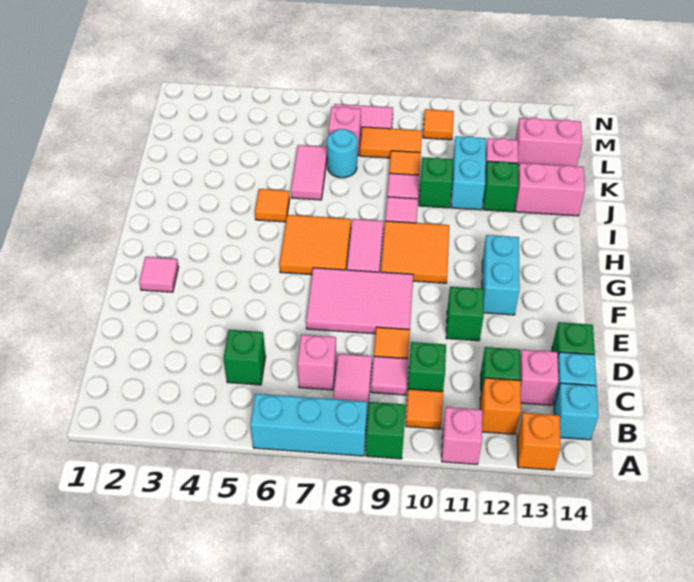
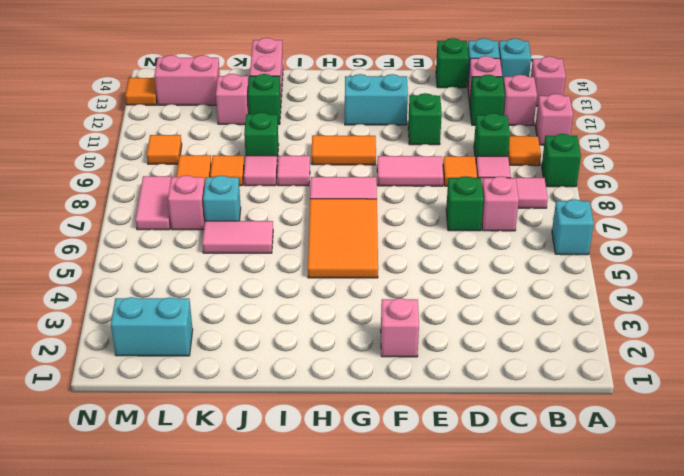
cyan 1x3 brick [250,394,367,456] -> cyan 1x1 brick [552,199,594,255]
orange 1x1 brick [517,413,561,470] -> pink 1x1 brick [531,56,566,106]
orange 1x1 brick [480,378,521,434] -> pink 1x1 brick [503,75,537,125]
green 1x1 brick [224,330,266,385] -> green 1x1 brick moved to [446,176,484,231]
pink 2x3 tile [306,268,413,334] -> pink 1x2 tile [377,156,444,186]
pink 1x1 tile [139,257,178,292] -> pink 1x1 brick [381,298,419,357]
orange 2x2 tile [280,215,351,275] -> orange 2x3 tile [308,199,378,278]
orange 2x2 tile [381,221,449,283] -> orange 1x2 tile [312,135,376,165]
orange 1x1 tile [255,189,290,222] -> orange 1x1 tile moved to [125,78,157,105]
cyan 1x2 brick [451,136,486,210] -> cyan 1x2 brick moved to [111,297,193,356]
cyan 1x1 round brick [327,129,357,178] -> cyan 1x1 brick [203,175,241,221]
pink 1x2 brick [516,118,582,167] -> pink 1x2 brick turned to [155,55,220,105]

